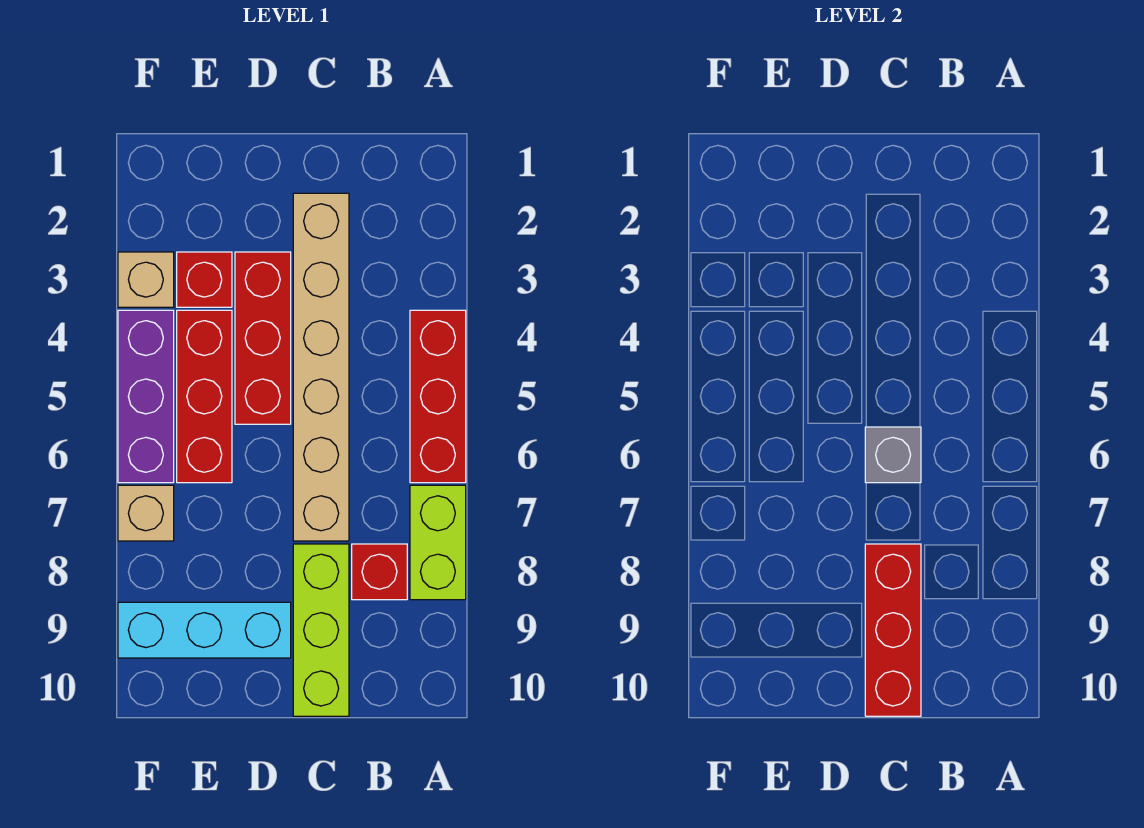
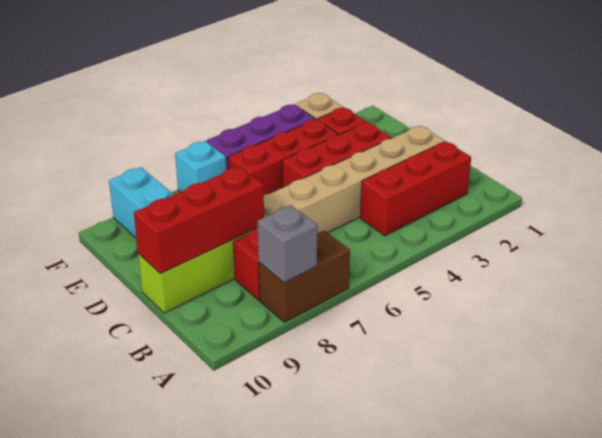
red 1x3 brick [410,310,466,483] -> red 1x3 brick moved to [360,141,471,236]
lime 1x2 brick [410,485,466,600] -> brown 1x2 brick [259,230,350,322]
grey 1x1 brick [865,427,921,483] -> grey 1x1 brick moved to [258,205,317,283]
tan 1x1 brick [118,485,174,541] -> cyan 1x1 brick [175,141,226,192]

